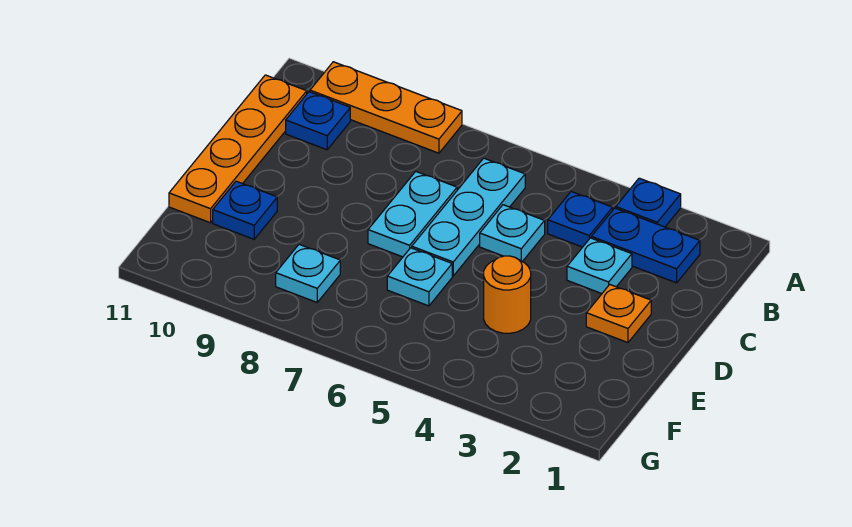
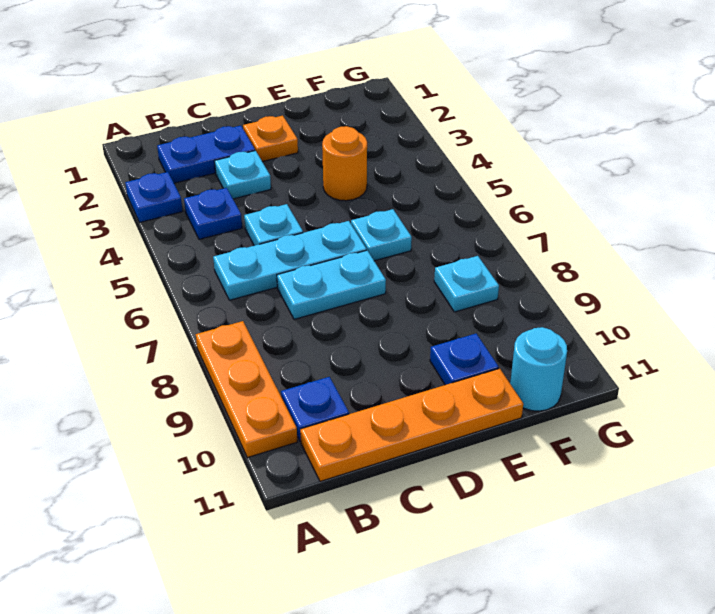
blue 1x2 plate [591,208,700,283] -> blue 1x2 plate turned to [157,126,255,183]
none -> cyan 1x1 round brick [510,327,567,411]

